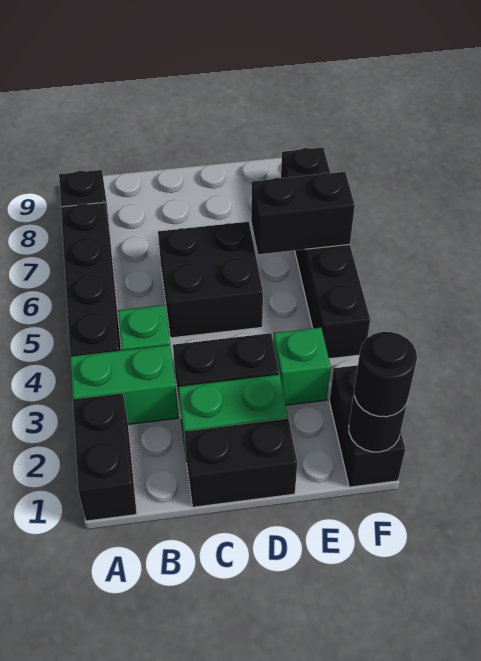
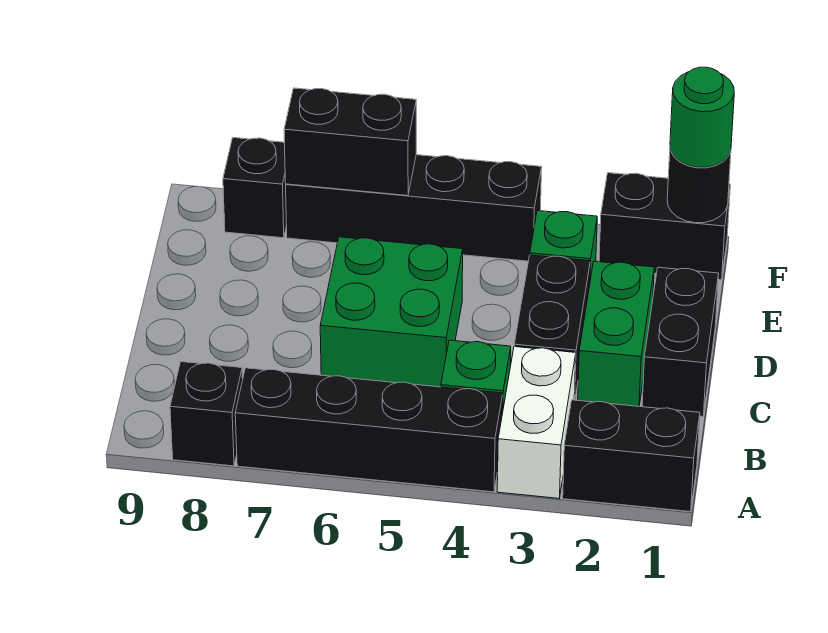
green 1x2 brick [70,345,178,424] -> white 1x2 brick [497,347,576,498]
black 2x2 brick [158,222,263,338] -> green 2x2 brick [320,237,463,387]
black 1x2 brick [251,172,355,254] -> black 1x2 brick turned to [284,88,416,196]
black 1x1 round brick [354,332,417,417] -> green 1x1 round brick [670,67,734,167]

